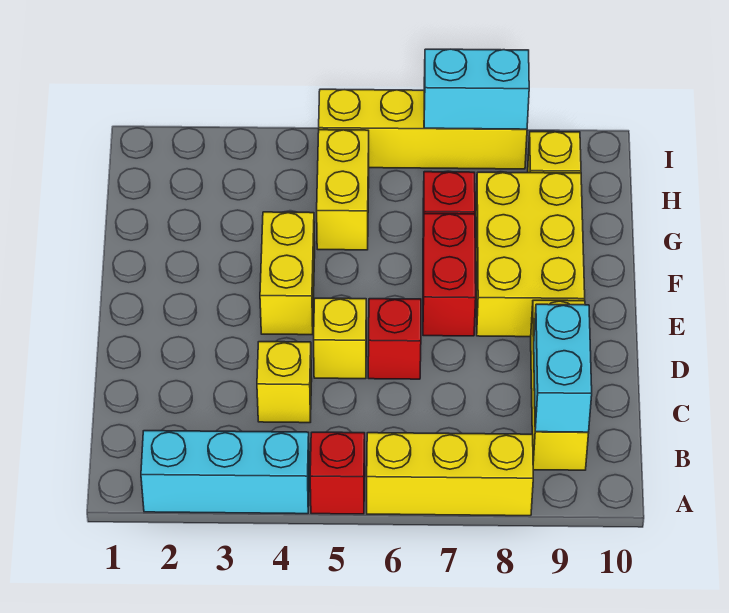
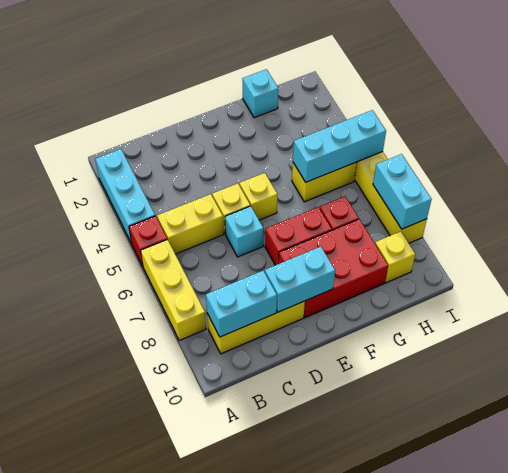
yellow 1x1 brick [257,342,312,423] -> yellow 1x1 brick moved to [239,173,277,220]
red 1x1 brick [368,299,421,379] -> cyan 1x1 brick [225,206,263,257]
none -> cyan 1x2 brick [265,247,335,312]
yellow 1x2 brick [260,212,315,335] -> yellow 1x2 brick moved to [157,194,224,254]
yellow 2x3 brick [476,172,585,337] -> red 2x3 brick [279,219,388,318]
none -> cyan 1x1 brick [242,69,278,118]
none -> cyan 1x3 brick [293,110,386,182]

